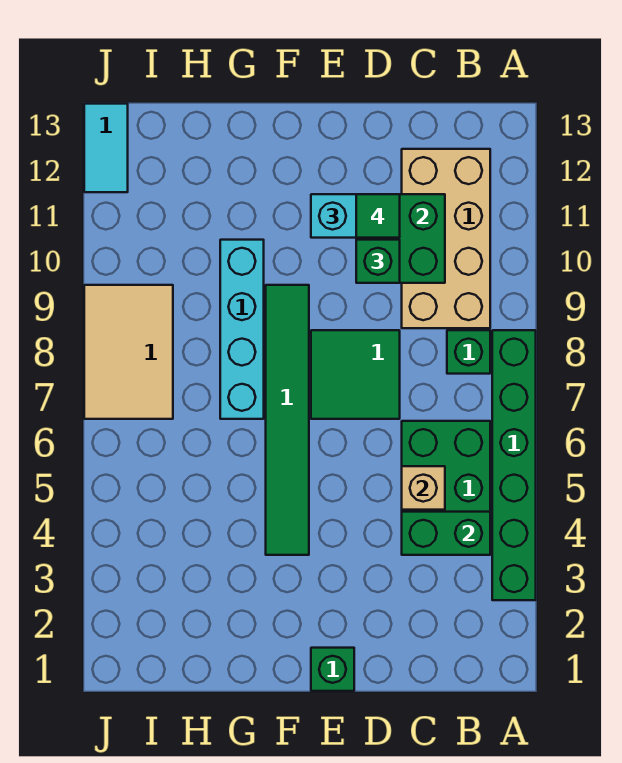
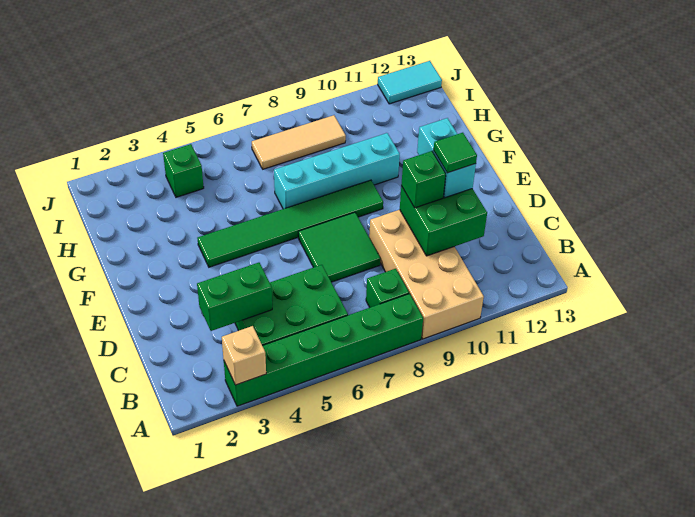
green 1x2 brick [402,512,490,555] -> green 1x2 brick turned to [197,263,272,331]
tan 2x4 brick [402,149,490,328] -> tan 2x4 brick turned to [369,210,484,339]
tan 1x1 brick [402,466,445,510] -> tan 1x1 brick moved to [222,326,266,385]
green 1x1 brick [311,648,354,691] -> green 1x1 brick moved to [163,144,204,197]
tan 2x3 tile [84,285,173,419] -> tan 1x3 tile [252,115,346,169]

